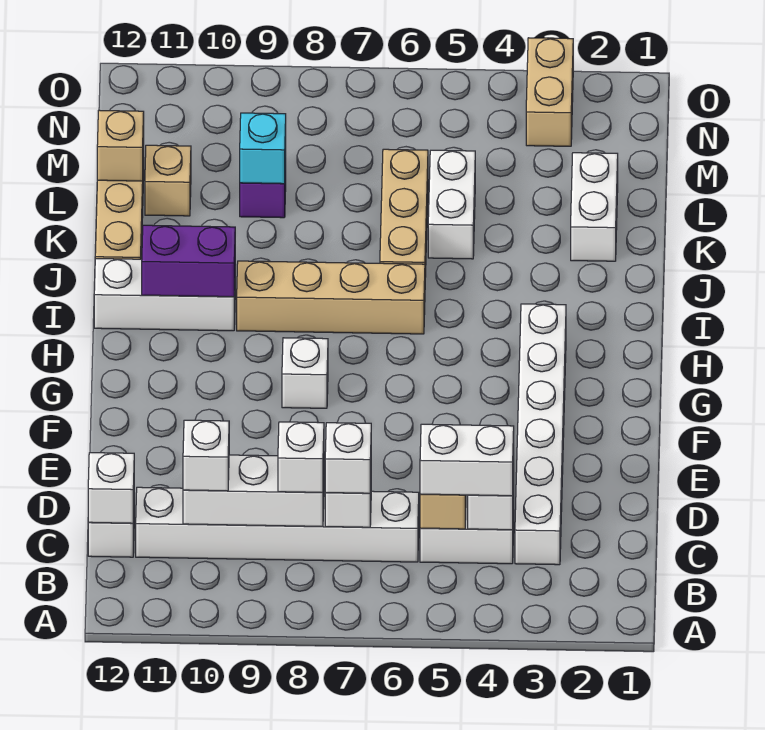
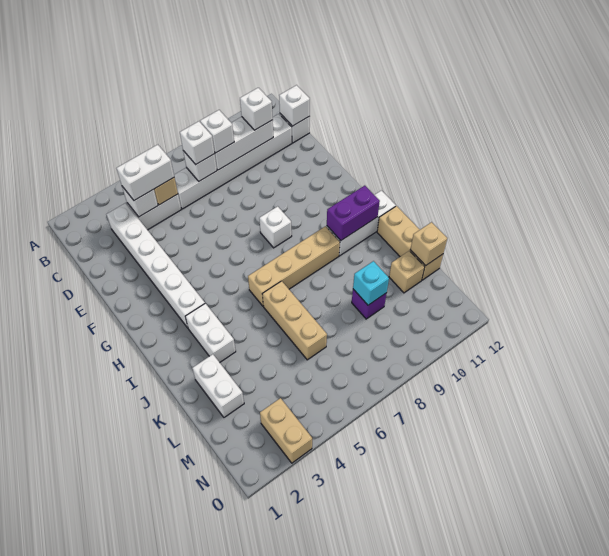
white 1x2 brick [428,150,475,259] -> white 1x2 brick moved to [185,303,236,362]

